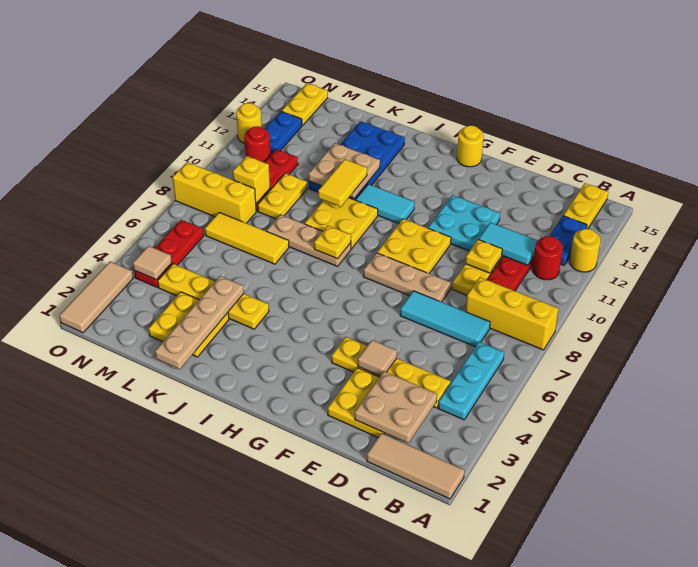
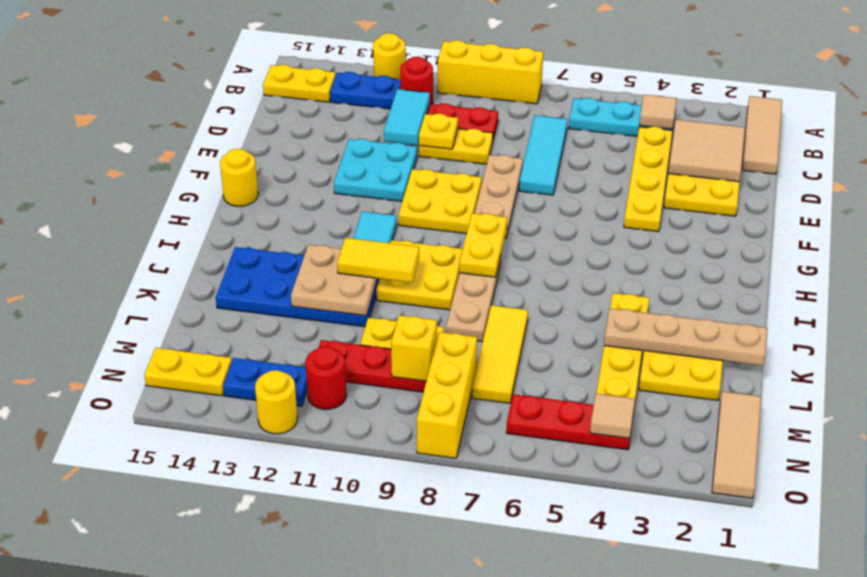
yellow 1x3 brick [466,277,558,350] -> yellow 1x3 brick turned to [438,40,543,104]
tan 2x2 plate [355,371,437,443] -> tan 2x2 tile [669,120,745,182]
tan 1x1 tile [358,340,397,376] -> tan 1x1 tile moved to [639,95,677,129]
yellow 1x1 plate [314,226,351,259] -> yellow 1x2 plate [459,213,507,277]
tan 1x3 tile [59,262,133,333] -> tan 1x3 tile turned to [712,391,761,498]

